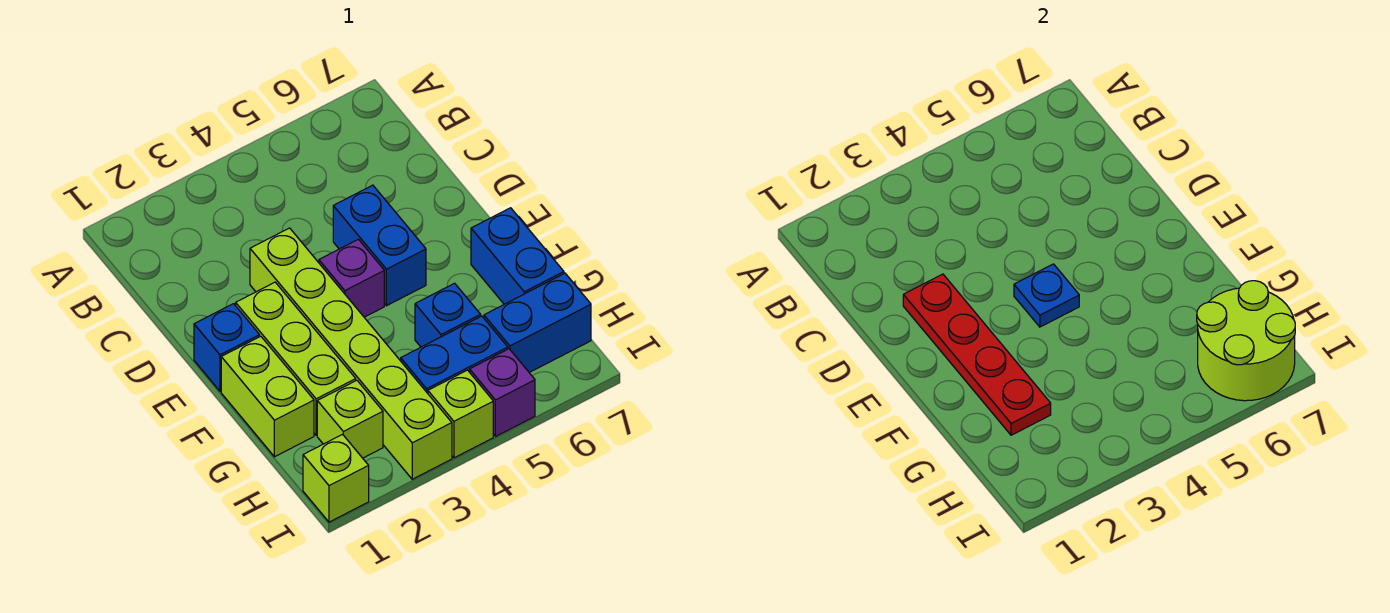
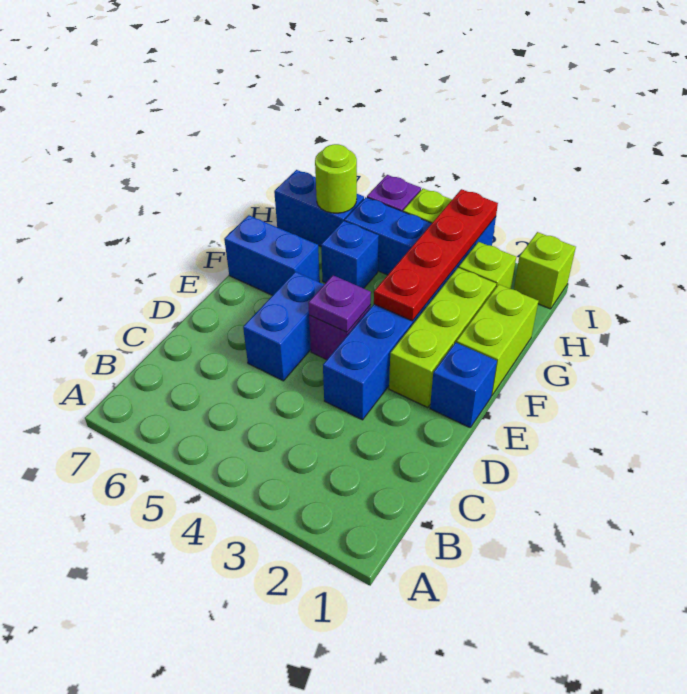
red 1x4 plate [903,274,1051,435] -> red 1x4 plate moved to [374,189,498,321]
lime 1x6 brick [250,228,452,479] -> blue 1x6 brick [323,217,496,420]
blue 1x1 plate [1014,264,1079,327] -> purple 1x1 plate [308,275,371,332]
blue 1x2 brick [471,208,564,304] -> blue 1x2 brick turned to [224,215,320,295]
lime 2x2 round brick [1197,281,1295,401] -> lime 1x1 round brick [315,144,357,213]

